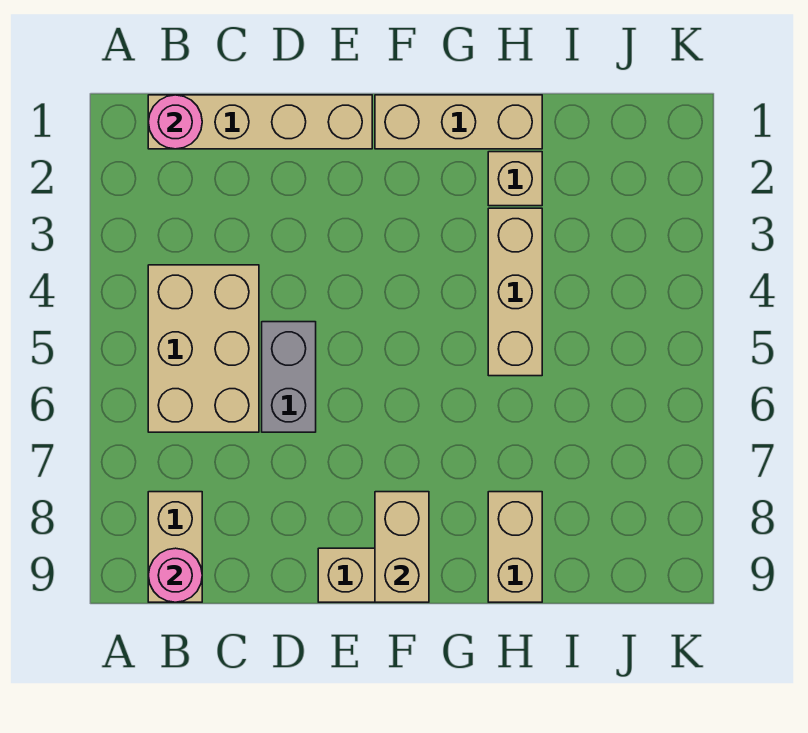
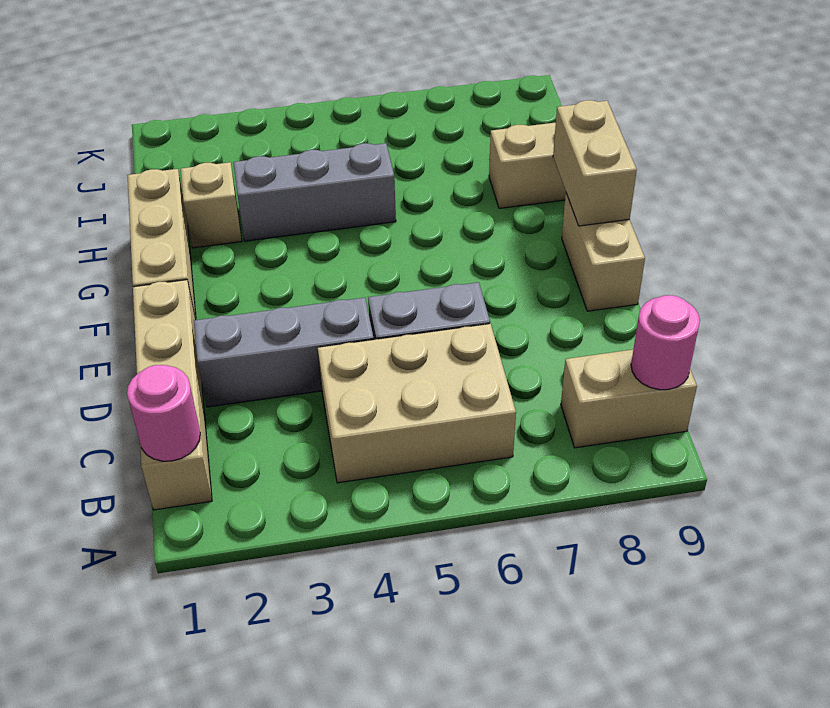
none -> grey 1x3 brick [194,298,374,407]
tan 1x2 brick [375,492,429,602] -> tan 1x2 brick turned to [553,100,637,226]
tan 1x3 brick [488,208,542,376] -> grey 1x3 brick [233,143,396,241]

